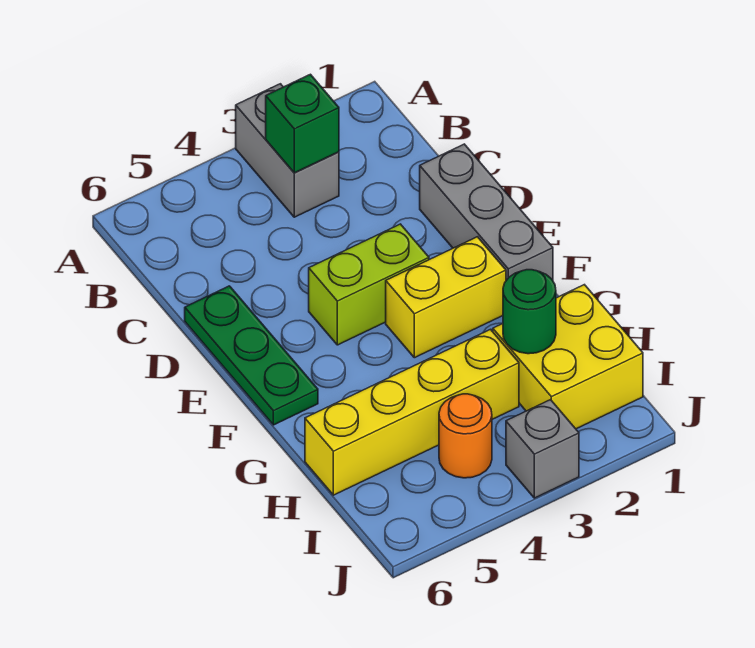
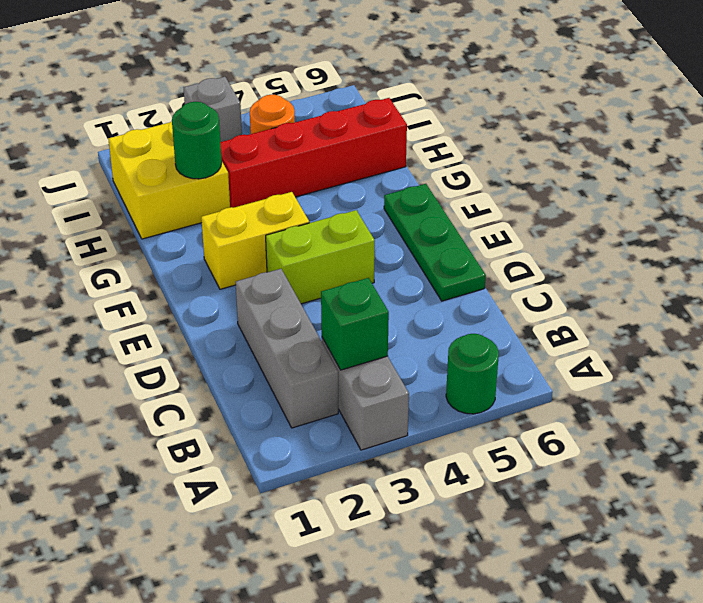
none -> green 1x1 round brick [446,334,499,414]
grey 1x3 brick [420,144,553,280] -> grey 1x3 brick moved to [236,269,338,428]
yellow 1x4 brick [305,329,519,495] -> red 1x4 brick [220,98,407,208]

